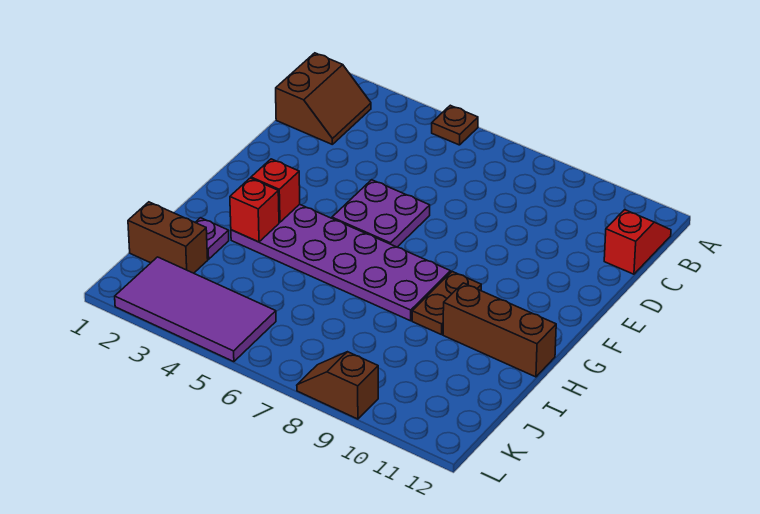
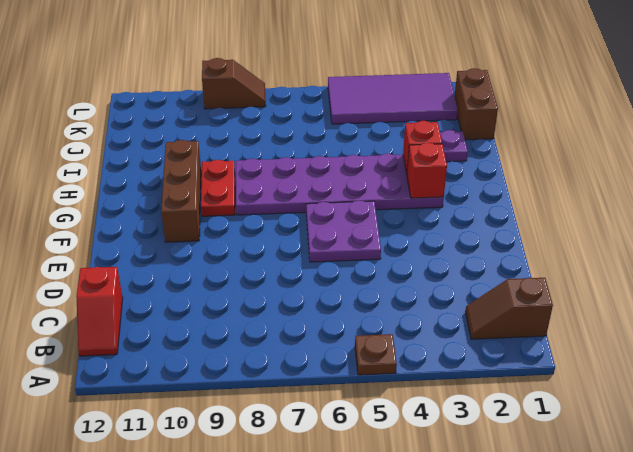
brown 2x2 slope [276,53,371,144] -> brown 1x2 slope [466,278,553,339]
brown 1x2 plate [412,272,481,335] -> red 1x2 plate [201,160,235,216]
brown 1x3 brick [443,283,556,377] -> brown 1x3 brick turned to [161,140,201,242]
brown 1x2 brick [128,202,208,273] -> brown 1x2 brick turned to [455,68,498,140]

